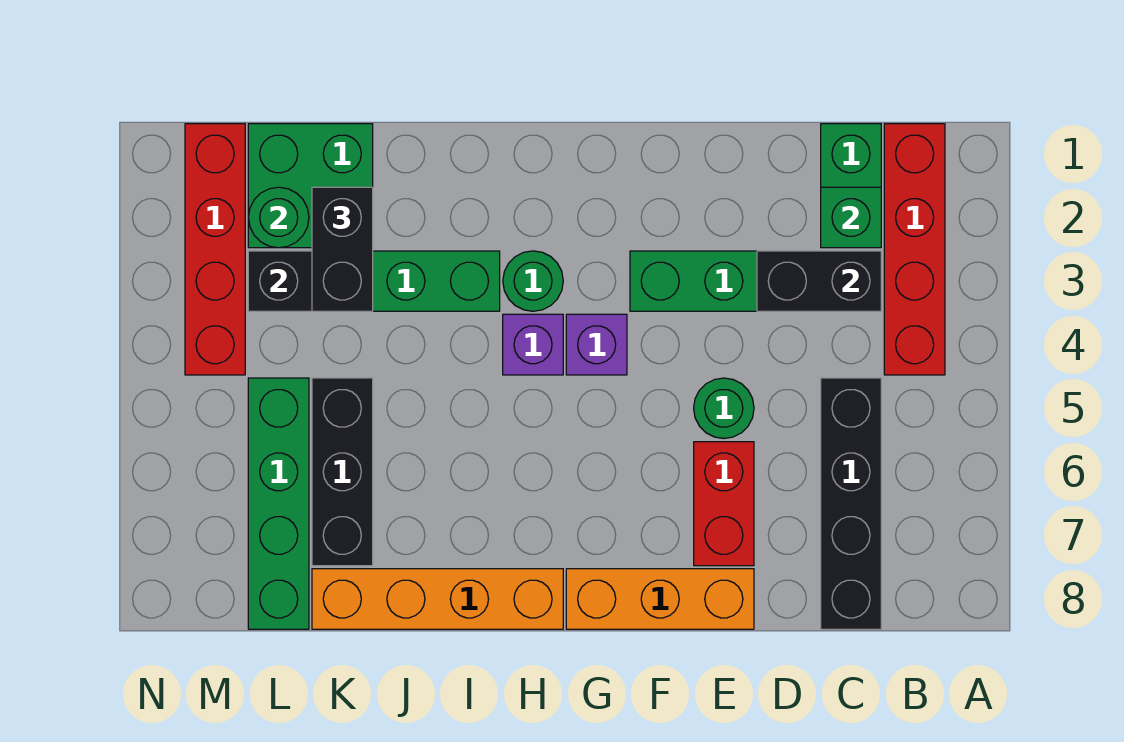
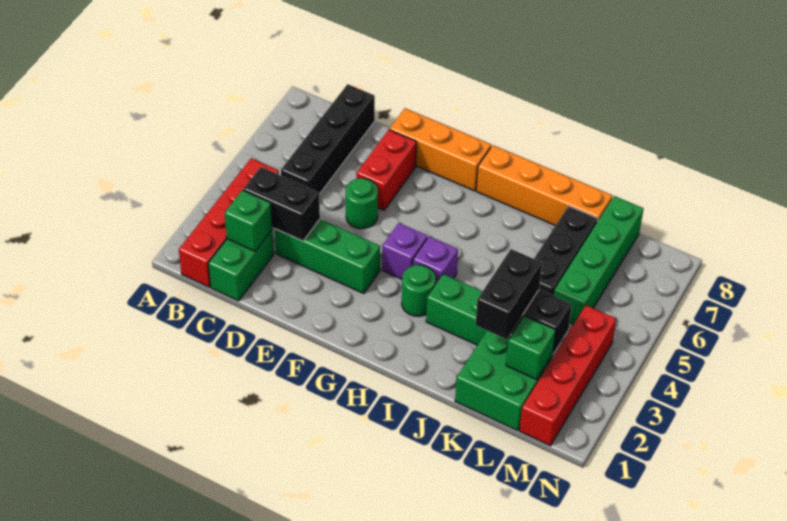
green 1x1 round brick [248,187,309,248] -> green 1x1 brick [506,316,556,380]

